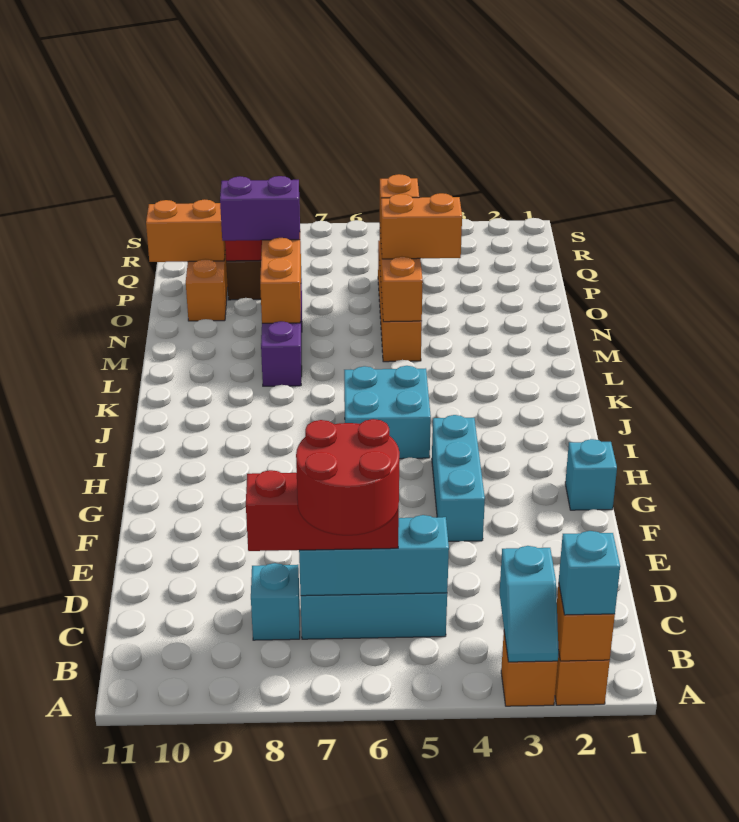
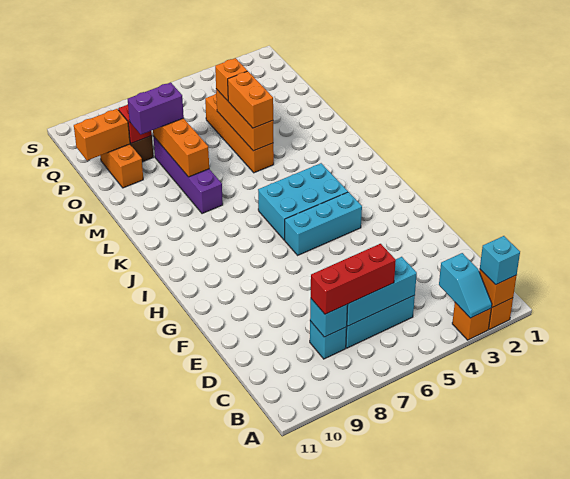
red 2x2 round brick [296,419,399,535] -> none
cyan 1x3 brick [432,415,485,541] -> cyan 1x3 brick turned to [285,192,362,255]
cyan 1x1 brick [565,439,617,510] -> cyan 1x1 brick moved to [310,299,347,337]
cyan 2x2 brick [344,366,431,459] -> cyan 2x3 brick [258,163,348,240]
orange 1x2 brick [381,193,462,259] -> orange 1x2 brick turned to [228,71,273,128]

